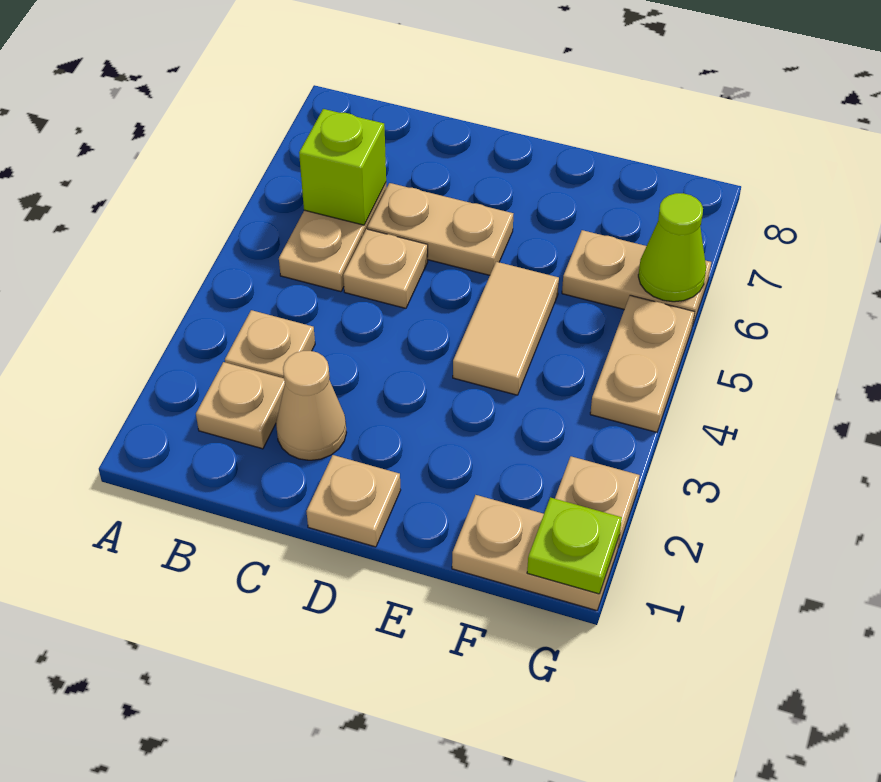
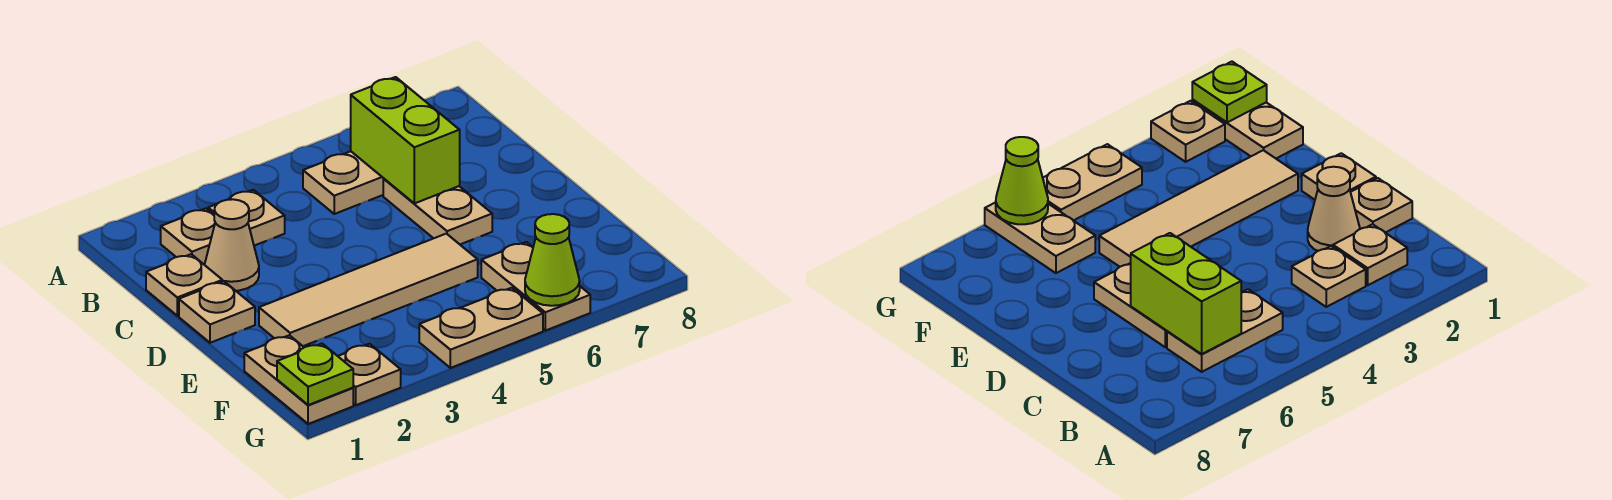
lime 1x1 brick [299,109,386,225] -> lime 1x2 brick [351,77,460,203]
tan 1x1 plate [343,229,428,308] -> tan 1x1 plate moved to [146,254,222,316]
tan 1x2 tile [453,262,559,395] -> tan 1x4 tile [259,234,478,346]

